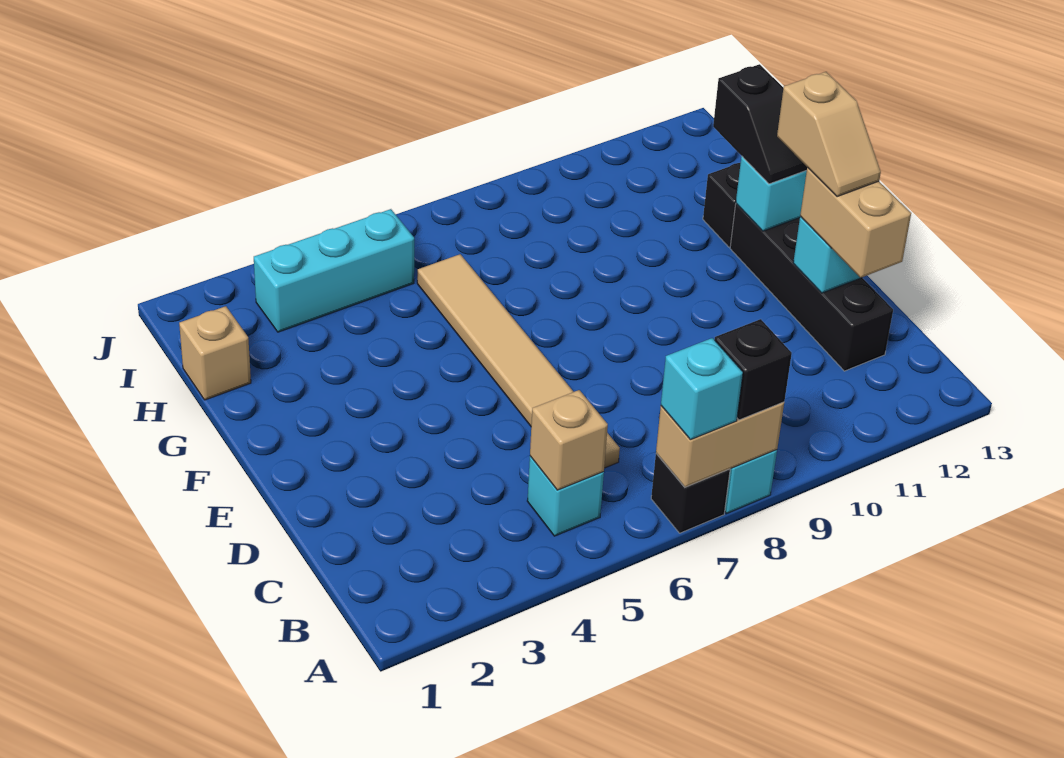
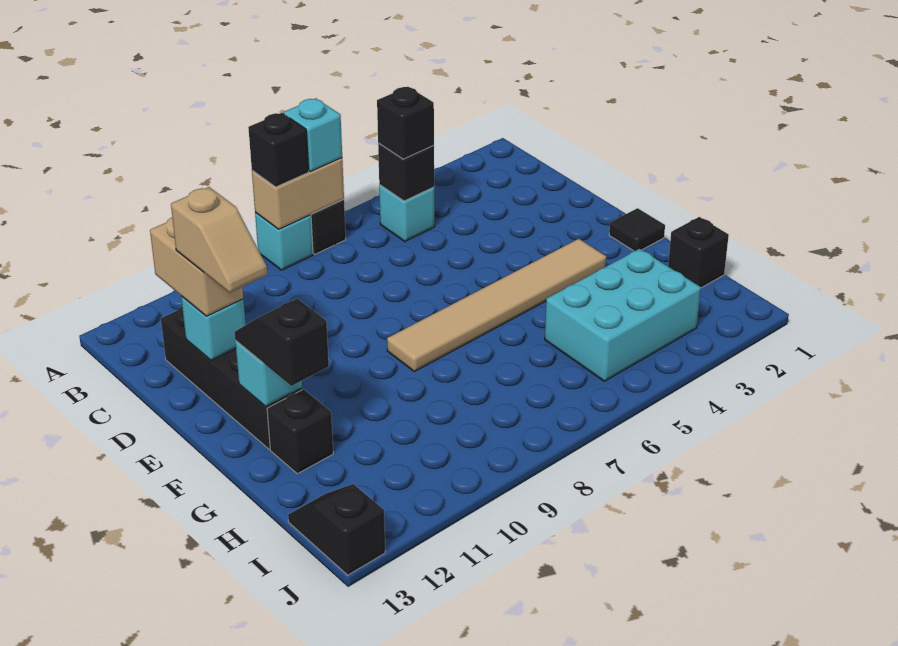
tan 1x1 brick [530,390,608,490] -> black 1x1 brick [378,143,434,201]
none -> black 1x1 brick [377,87,434,159]
tan 1x6 tile [417,254,620,468] -> tan 1x6 tile turned to [387,239,606,371]
tan 1x2 slope [777,72,881,197] -> tan 1x2 slope turned to [171,187,268,293]
none -> black 1x1 tile [609,208,665,251]
tan 1x1 brick [179,306,251,400] -> black 1x1 brick [668,217,729,288]
cyan 1x3 brick [254,209,414,332] -> cyan 2x3 brick [545,249,701,381]
none -> black 1x2 slope [288,484,385,575]

